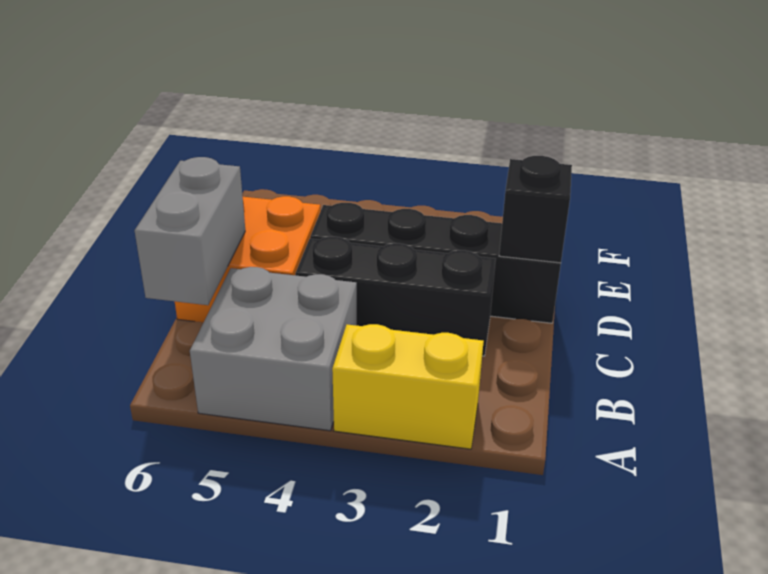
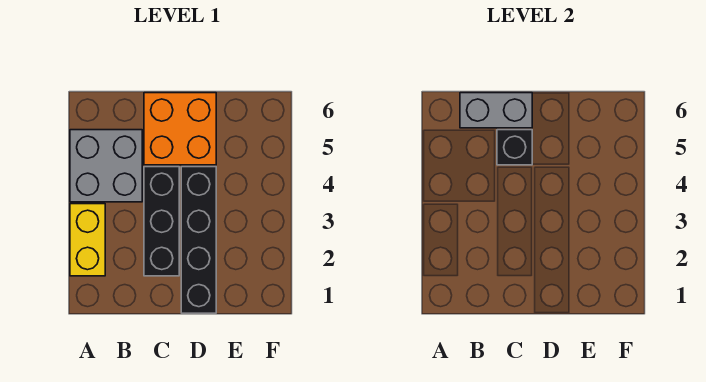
black 1x1 brick [499,156,572,263] -> black 1x1 brick moved to [497,130,532,165]

